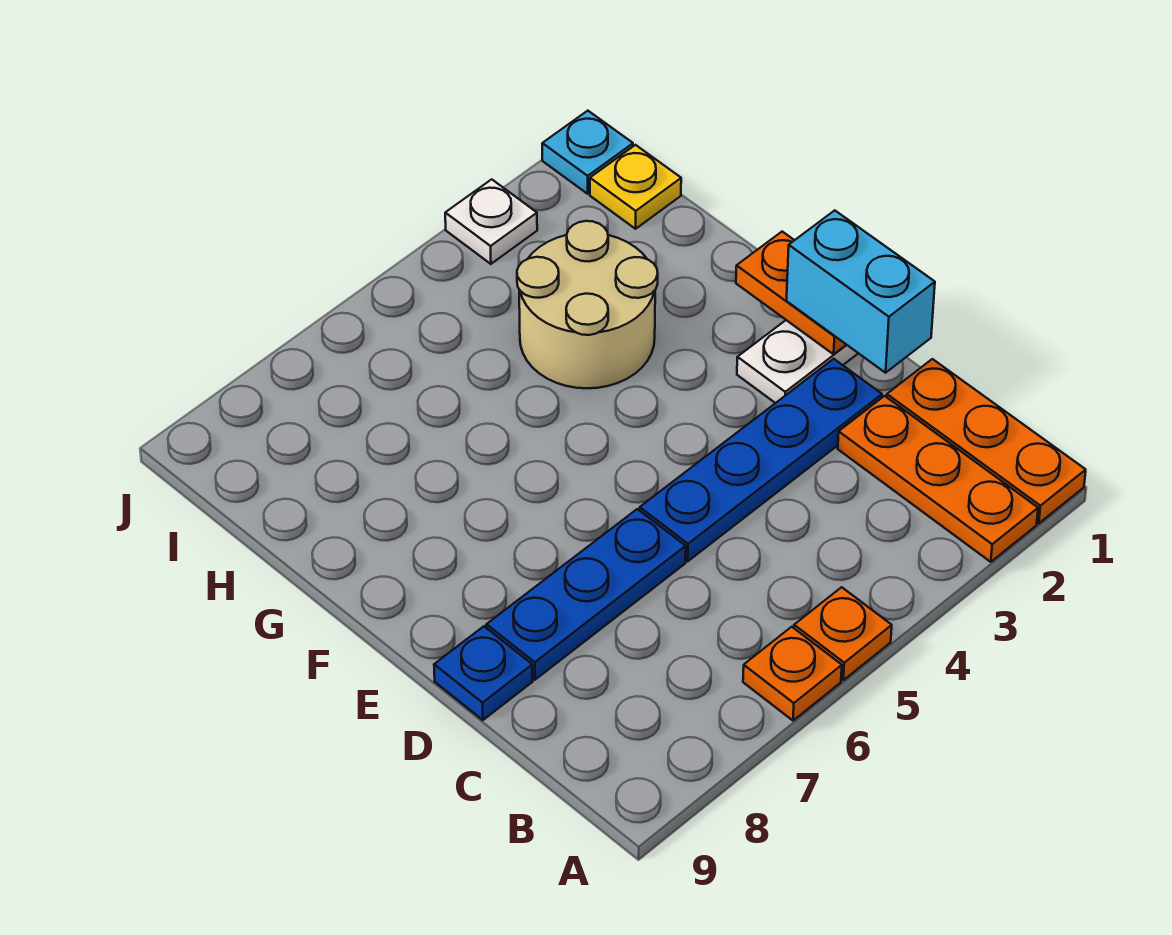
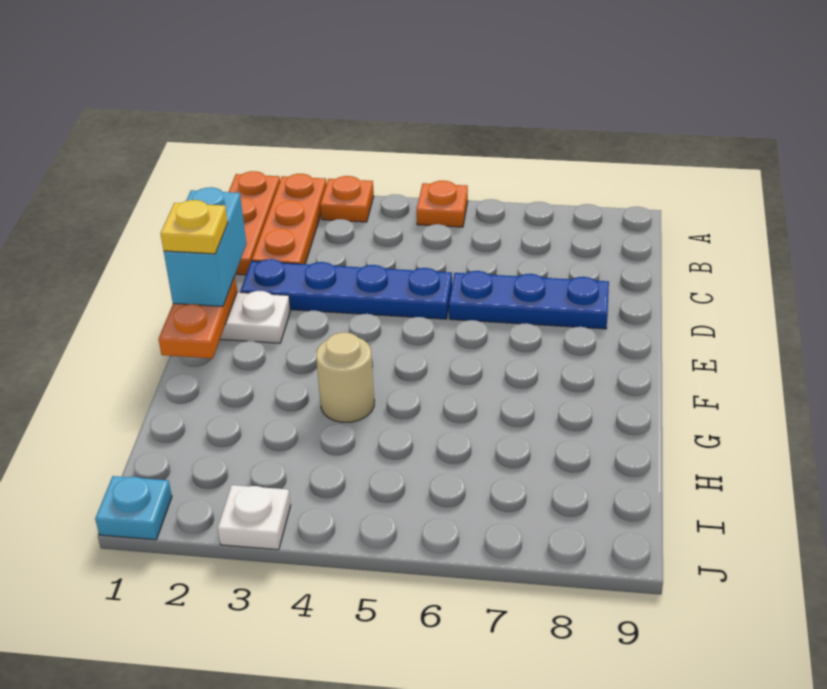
orange 1x1 plate [743,627,842,721] -> orange 1x1 plate moved to [320,176,374,222]
blue 1x1 plate [434,626,533,720] -> none
tan 2x2 round brick [517,221,658,388] -> tan 1x1 round brick [316,332,374,422]
yellow 1x1 plate [590,145,681,229] -> yellow 1x1 plate moved to [160,200,228,254]

